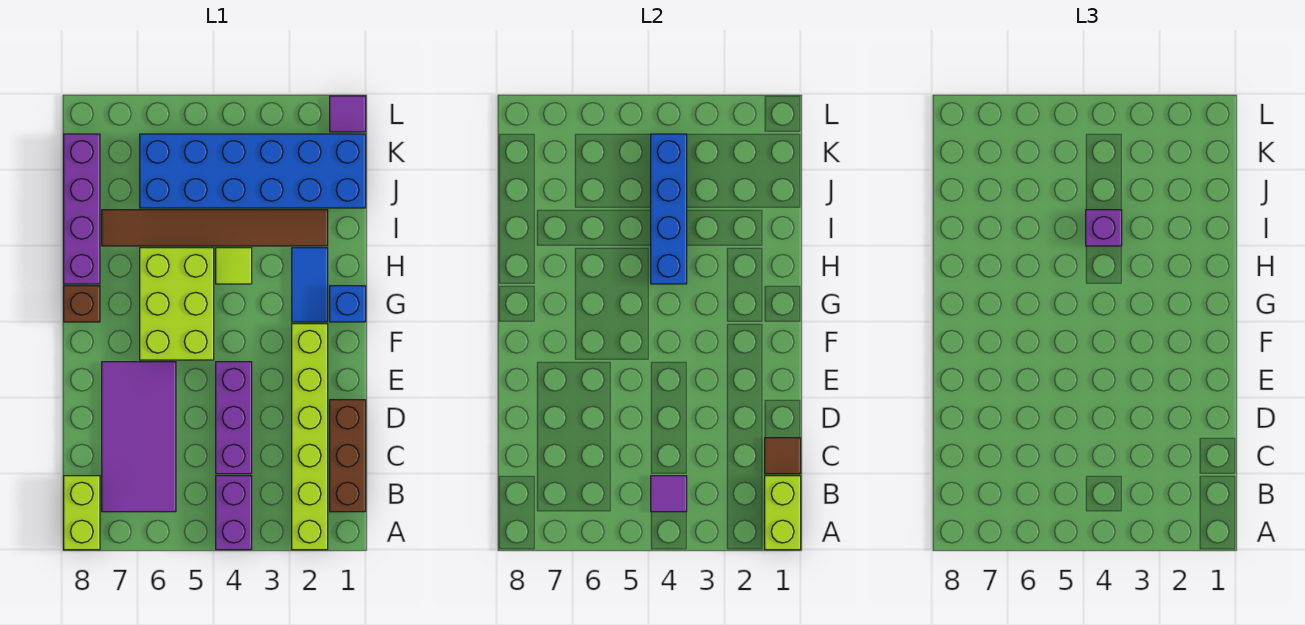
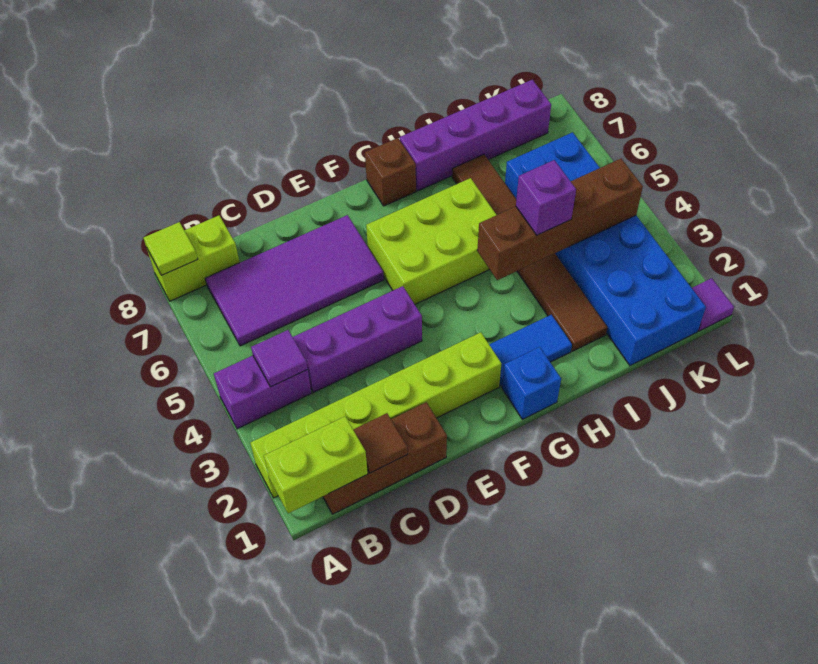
lime 1x1 tile [216,248,252,284] -> lime 1x1 tile moved to [144,222,198,275]
blue 1x4 brick [651,134,687,284] -> brown 1x4 brick [477,159,643,280]

